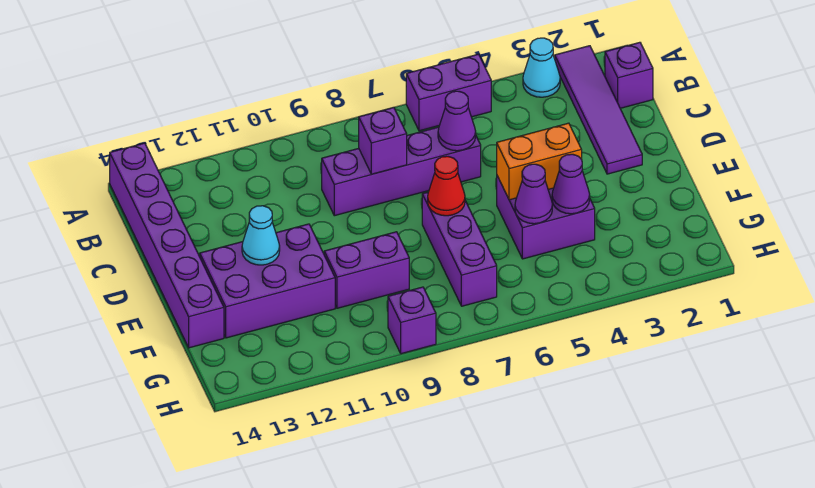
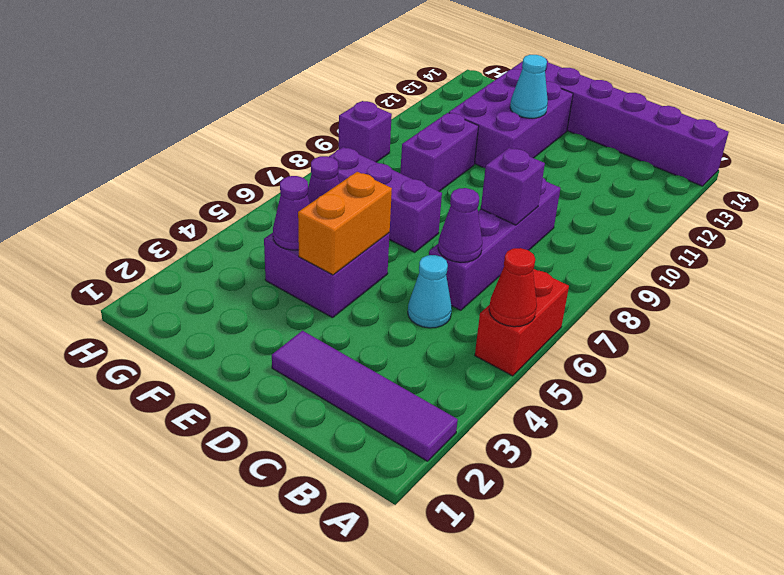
cyan 1x1 cone [523,38,560,97] -> cyan 1x1 cone moved to [408,255,452,328]
purple 1x2 brick [406,54,491,131] -> red 1x2 brick [475,269,569,376]
purple 1x1 brick [605,42,653,108] -> none
red 1x1 cone [428,156,465,216] -> red 1x1 cone moved to [489,248,537,327]

